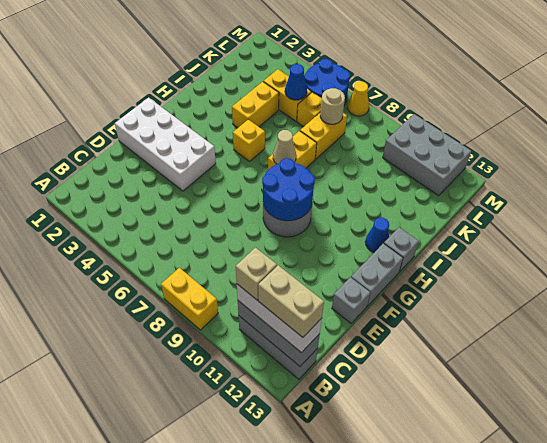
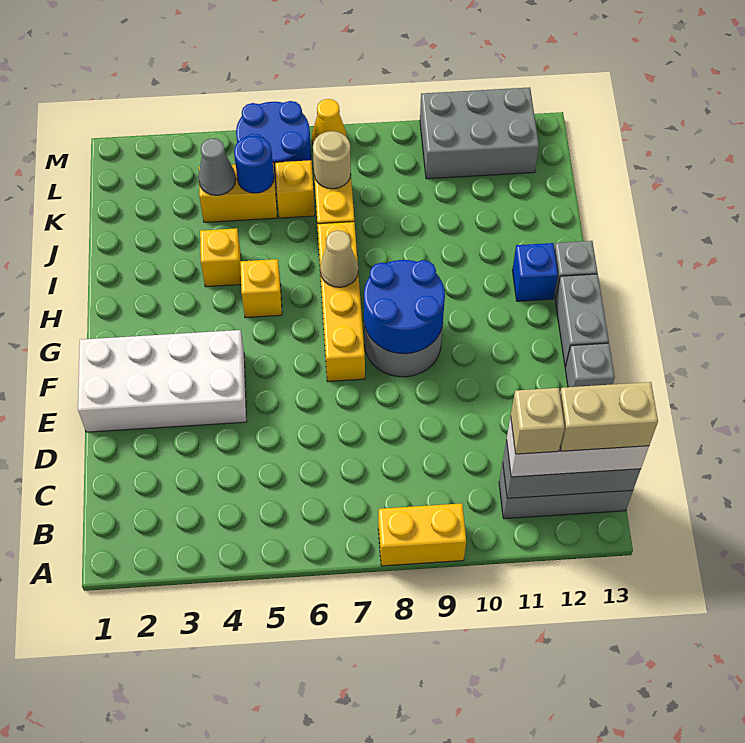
yellow 1x2 brick [268,131,317,170] -> yellow 1x4 brick [317,222,365,382]
blue 1x1 cone [365,218,389,252] -> blue 1x1 brick [512,243,558,301]
yellow 1x2 brick [232,82,279,128] -> yellow 1x1 brick [200,228,241,287]
none -> grey 1x1 cone [198,138,236,195]
blue 1x1 cone [285,64,307,100] -> blue 1x1 round brick [234,136,274,193]

